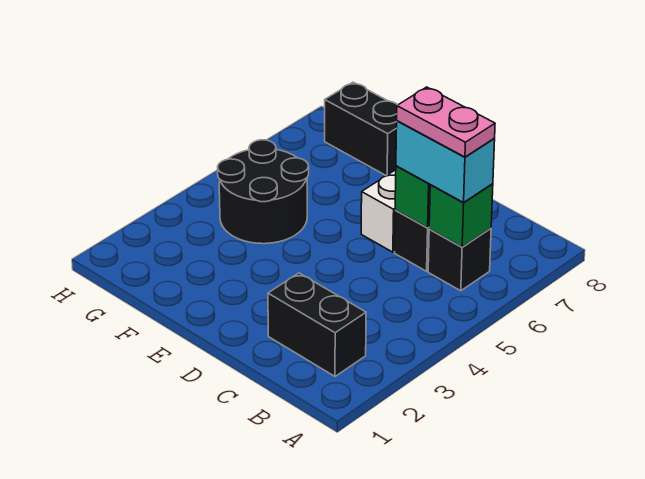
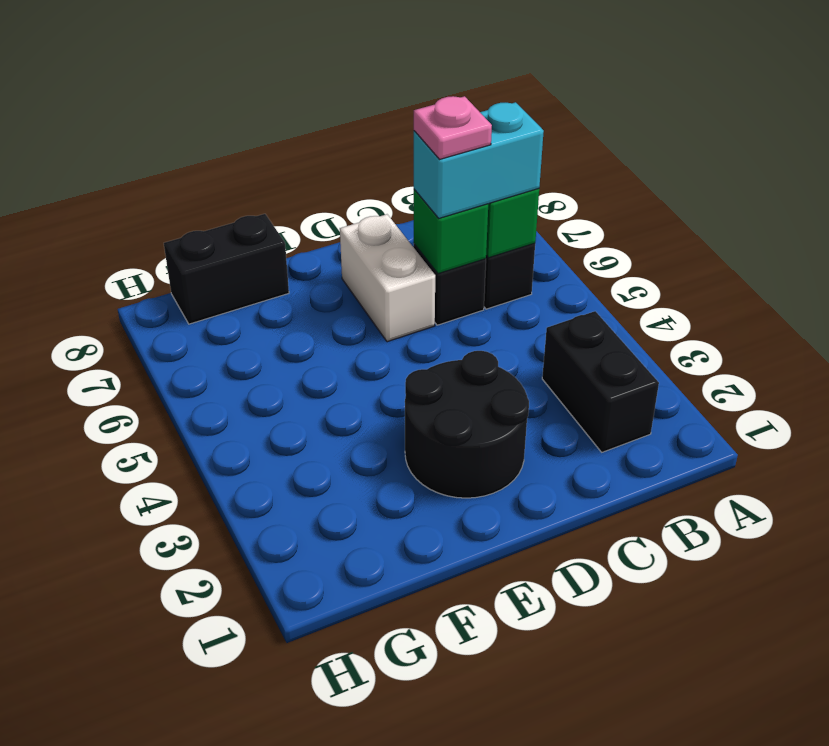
black 1x2 brick [268,273,366,376] -> black 1x2 brick turned to [542,311,659,452]
pink 1x2 plate [397,87,495,157] -> pink 1x1 plate [414,96,492,160]
black 2x2 round brick [218,140,309,244] -> black 2x2 round brick moved to [405,351,529,498]

